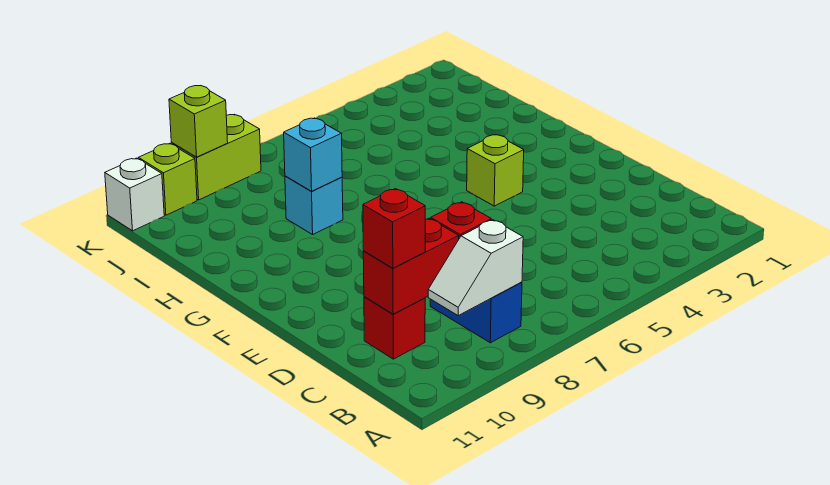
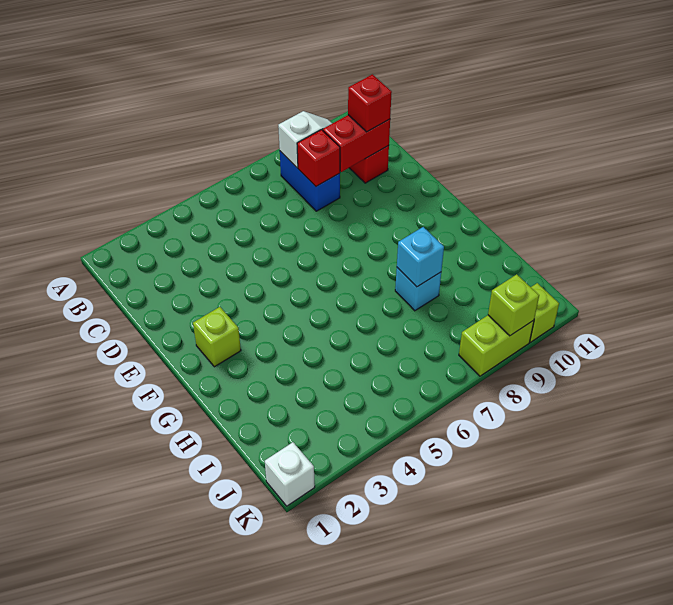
lime 1x1 brick [467,135,524,206] -> lime 1x1 brick moved to [193,307,241,367]
white 1x1 brick [105,158,164,231] -> white 1x1 brick moved to [265,442,315,506]

